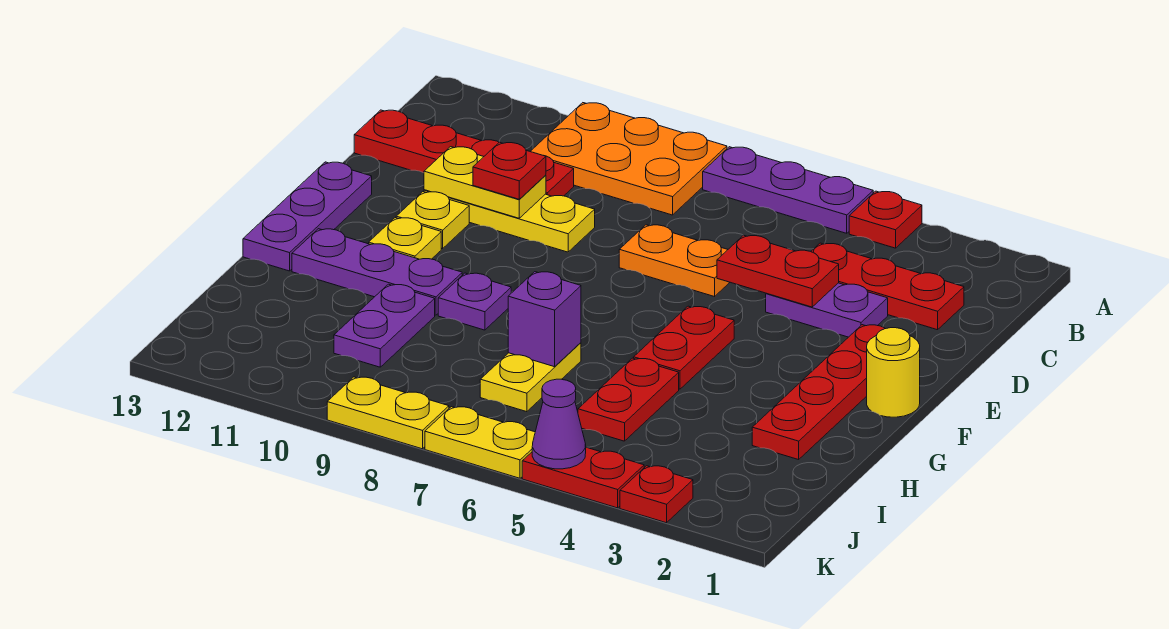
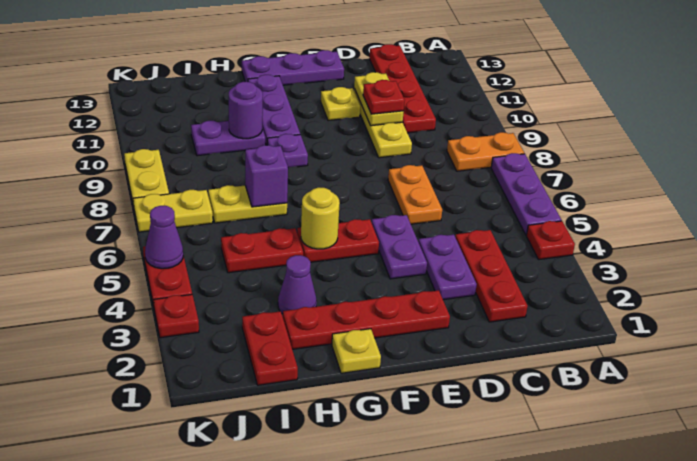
orange 2x3 plate [530,103,727,215] -> orange 1x2 plate [447,132,524,171]
red 1x2 plate [717,235,839,307] -> red 1x2 plate moved to [242,311,298,385]
none -> purple 1x2 plate [372,215,427,279]
yellow 1x1 round brick [867,328,920,417] -> yellow 1x1 round brick moved to [301,187,340,249]
yellow 1x1 plate [369,218,441,259] -> yellow 1x1 plate moved to [332,329,381,373]
none -> purple 1x1 cone [278,255,317,314]
none -> purple 1x1 round brick [229,82,263,139]
yellow 1x2 plate [425,407,535,478] -> yellow 1x2 plate turned to [133,190,213,232]

